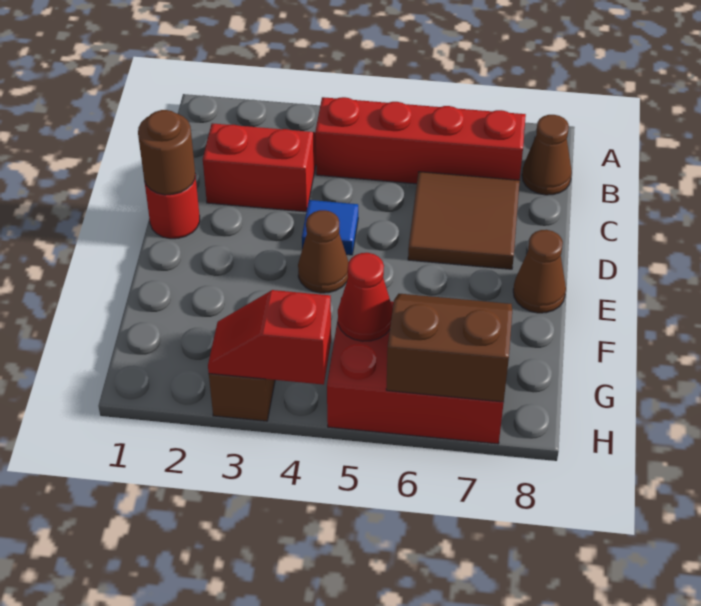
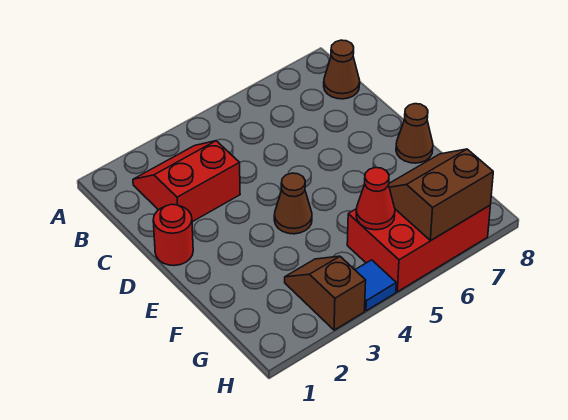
red 1x4 brick [315,97,526,184] -> none
brown 2x2 tile [408,172,520,269] -> none
brown 1x1 round brick [138,110,195,195] -> none
blue 1x1 tile [302,200,358,255] -> blue 1x1 tile moved to [355,260,396,311]
red 1x2 slope [208,290,331,385] -> none

